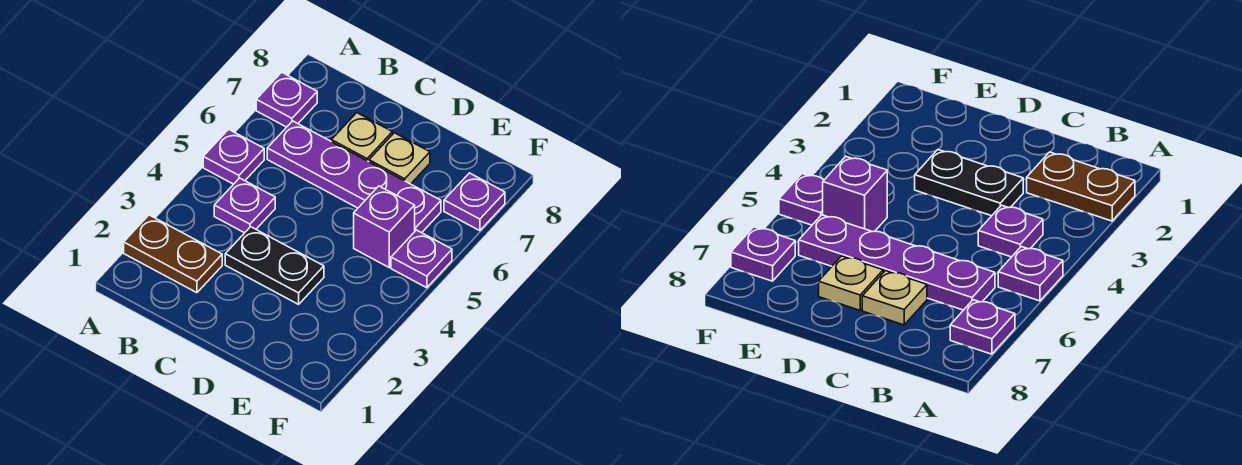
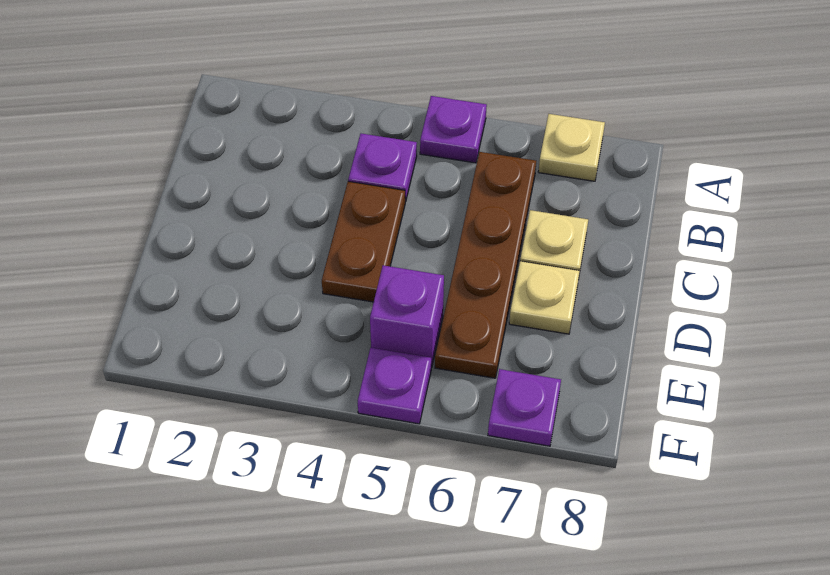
brown 1x2 plate [124,215,222,293] -> brown 1x2 plate moved to [322,181,406,302]
purple 1x1 plate [256,72,317,127] -> tan 1x1 plate [538,114,605,181]
purple 1x4 plate [267,121,441,233] -> brown 1x4 plate [435,152,536,378]
black 1x2 plate [225,227,324,304] -> none

